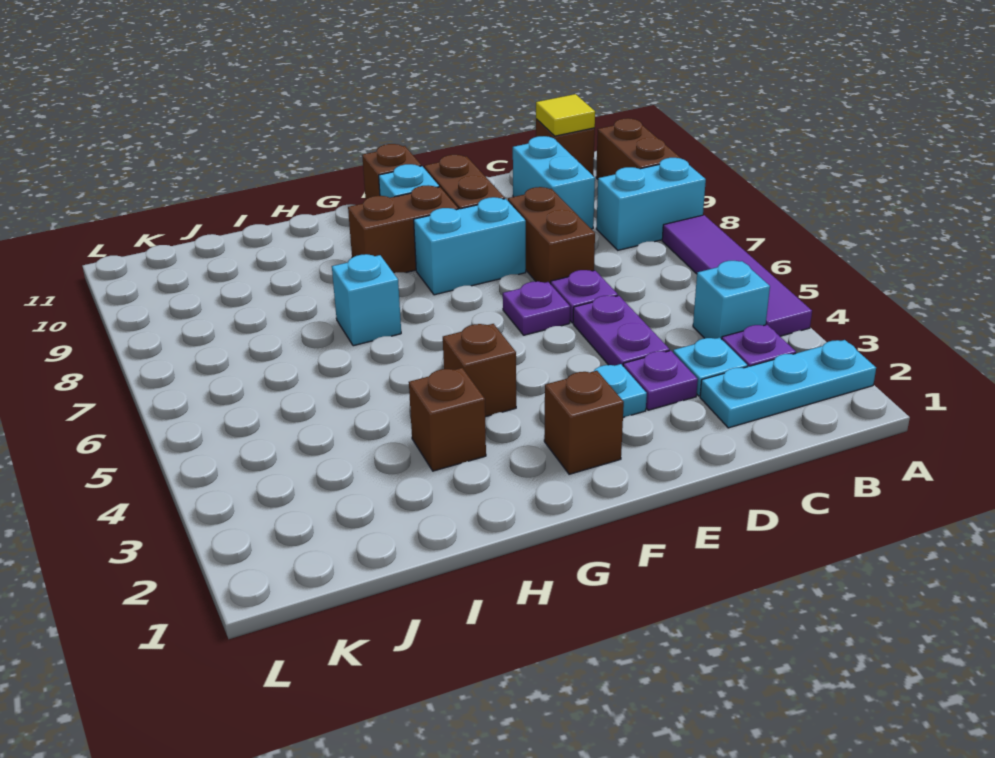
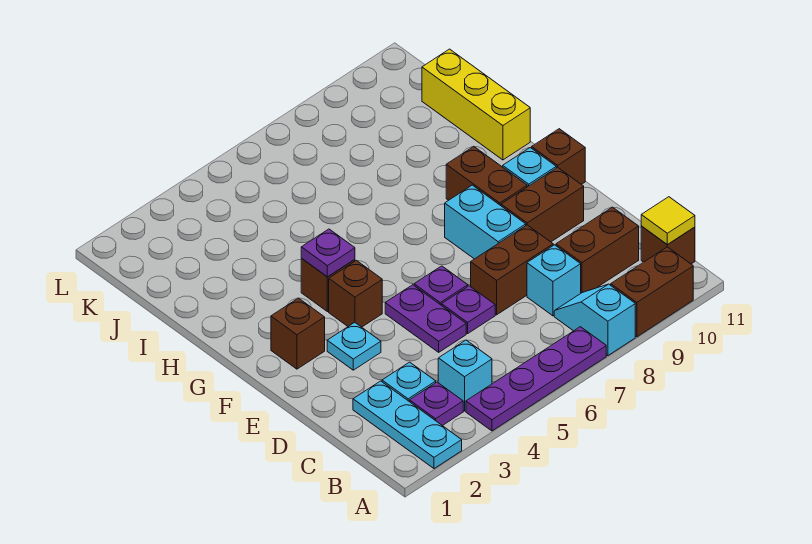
purple 1x4 tile [662,215,812,336] -> purple 1x4 plate [466,327,606,431]
cyan 1x2 brick [596,158,706,250] -> cyan 1x2 slope [554,284,635,356]
cyan 1x2 brick [513,136,595,229] -> brown 1x2 brick [556,207,639,293]
purple 1x1 plate [623,351,698,410] -> purple 1x1 plate moved to [301,229,355,277]
purple 1x2 plate [573,296,670,366] -> purple 1x2 plate turned to [385,285,466,352]
brown 1x1 brick [409,368,486,471] -> brown 1x1 brick moved to [329,261,382,327]
cyan 1x1 brick [332,254,401,346] -> cyan 1x1 brick moved to [527,245,581,316]
none -> yellow 1x3 brick [422,49,530,160]

